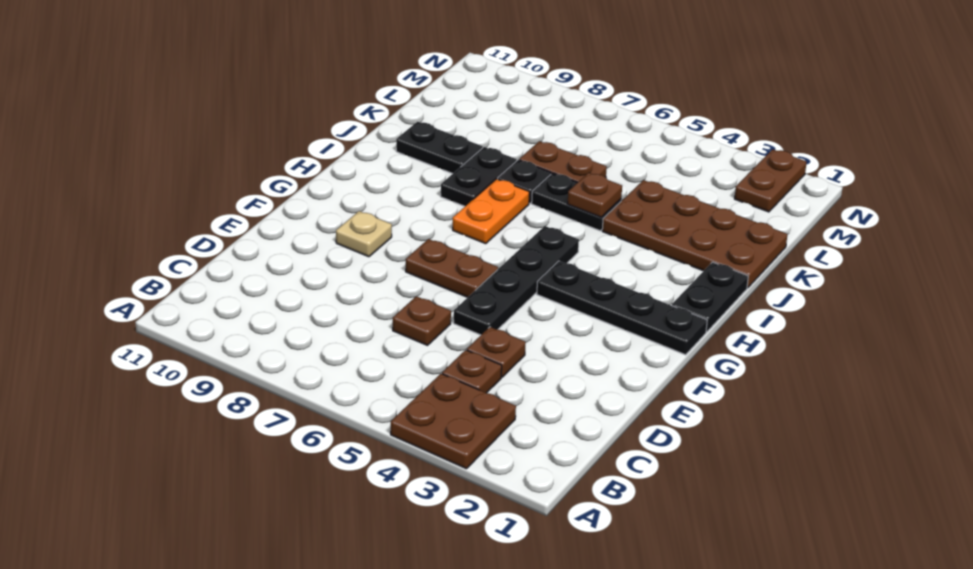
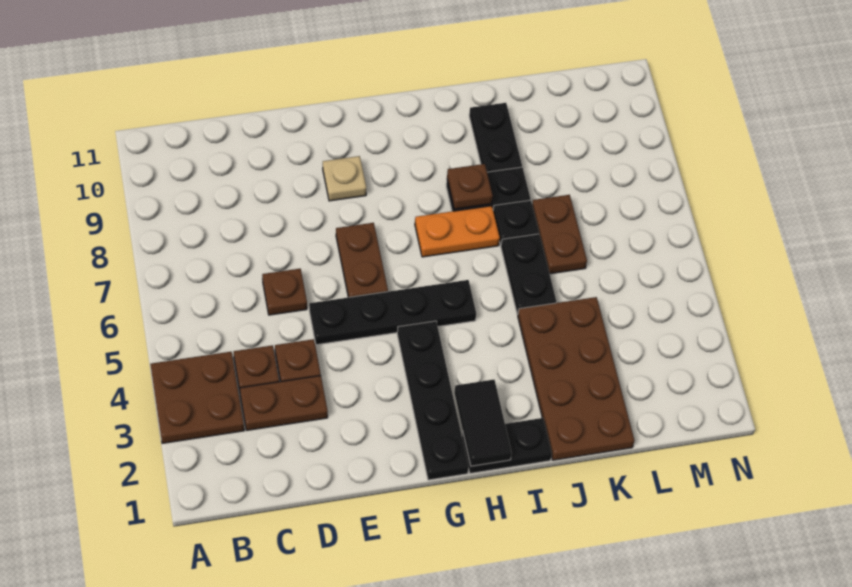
none -> black 1x2 tile [454,380,512,466]
brown 1x1 plate [568,173,622,217] -> brown 1x1 plate moved to [447,164,493,209]
brown 1x2 plate [735,149,807,212] -> brown 1x2 plate moved to [240,376,328,430]

